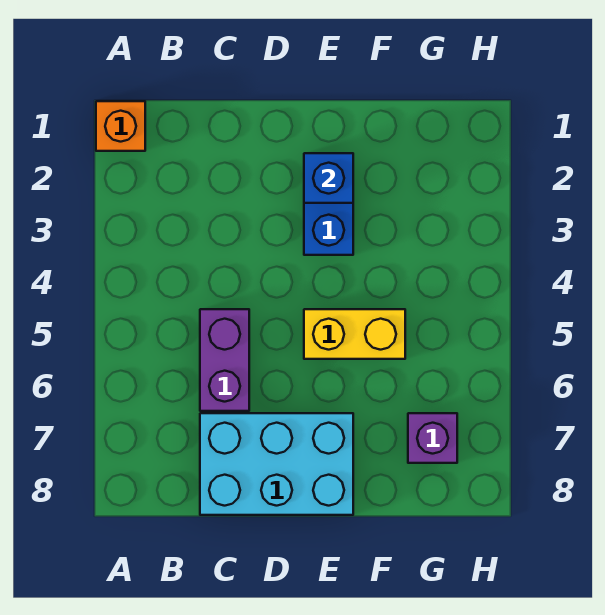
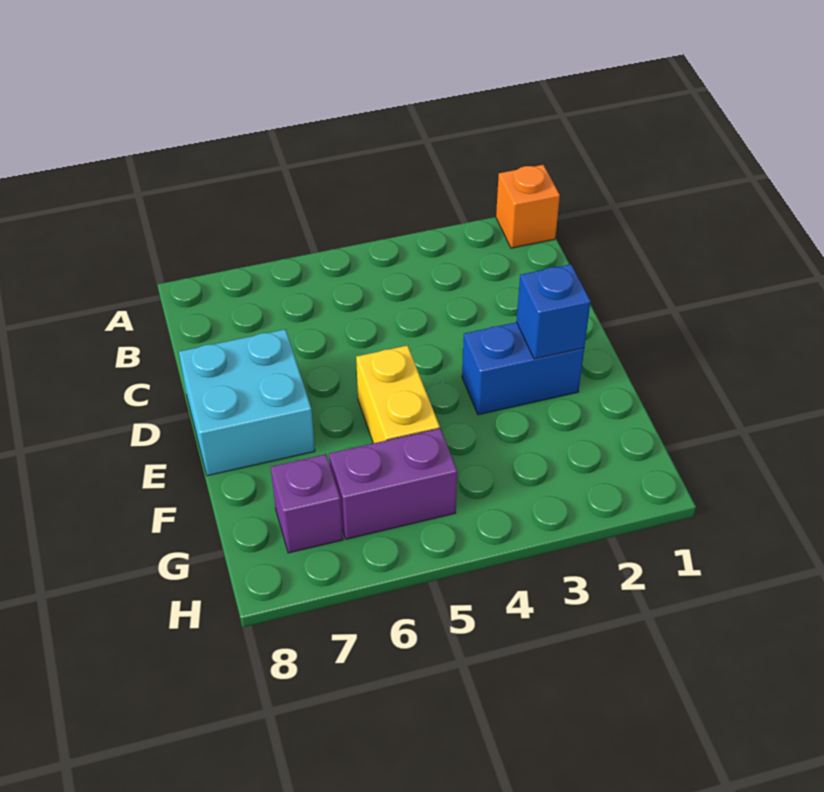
purple 1x2 brick [200,309,249,411] -> purple 1x2 brick moved to [329,429,457,539]
cyan 2x3 brick [200,413,353,515] -> cyan 2x2 brick [179,329,315,476]

